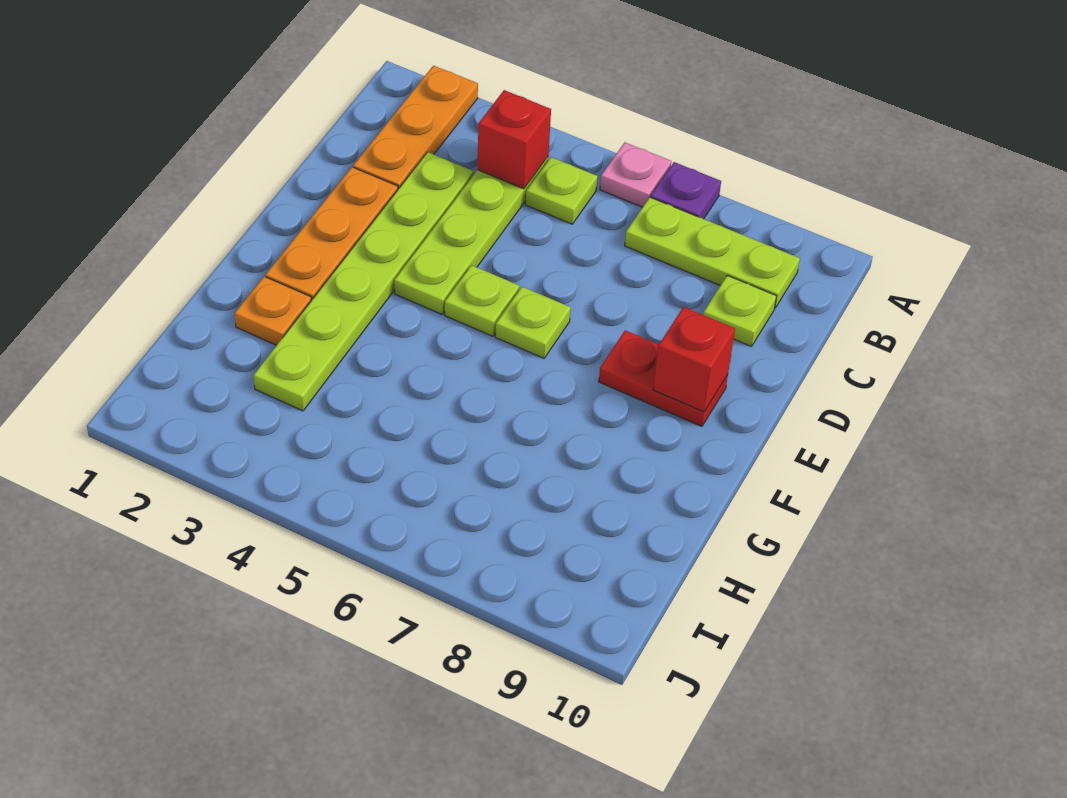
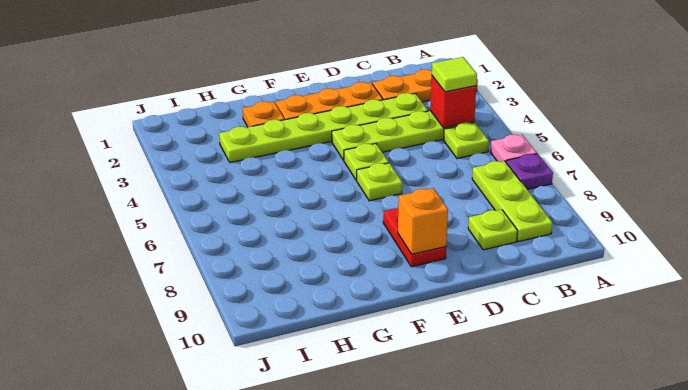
none -> lime 1x1 tile [432,57,477,92]
red 1x1 brick [653,307,735,412] -> orange 1x1 brick [398,188,448,254]

